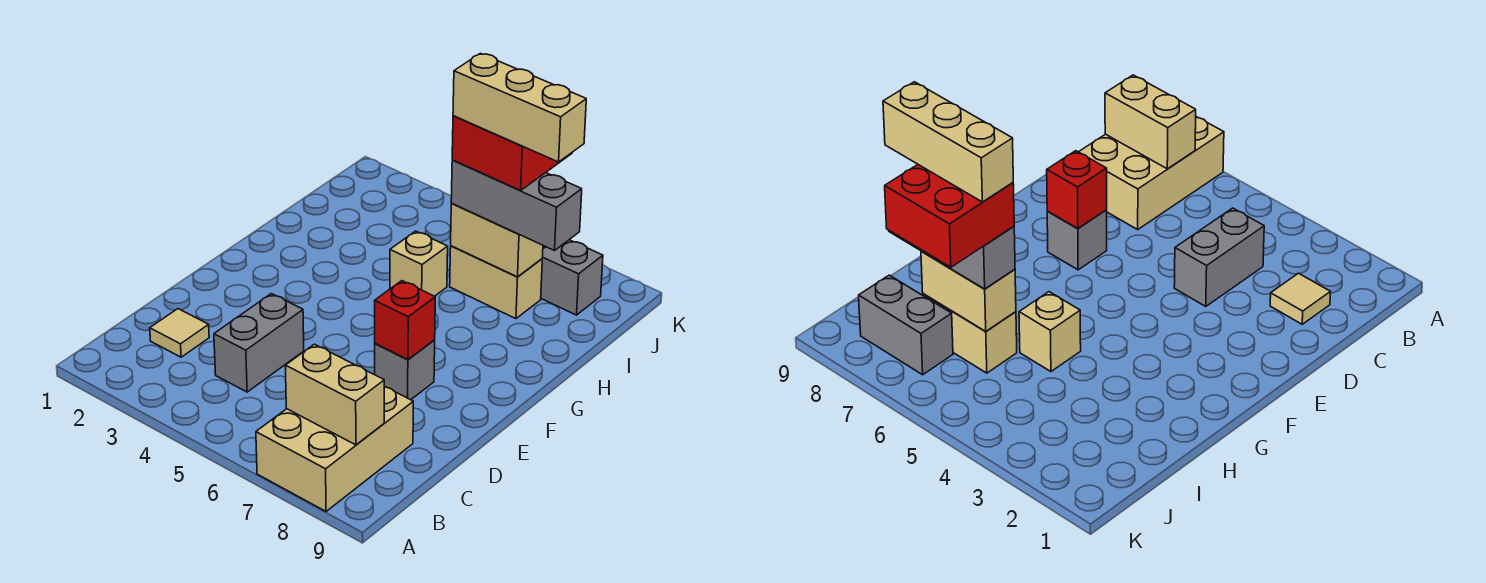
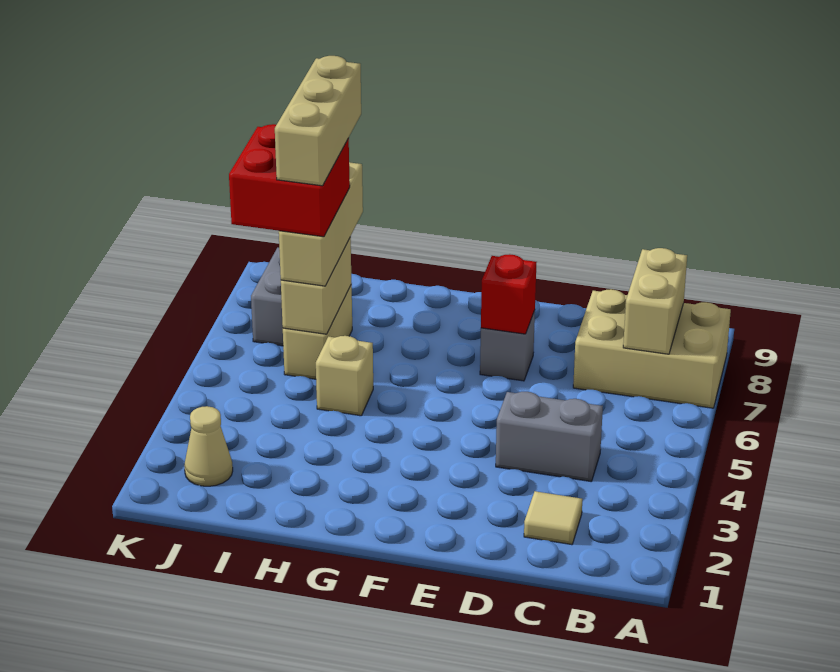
grey 1x3 brick [451,160,582,251] -> tan 1x3 brick [279,162,363,286]
none -> tan 1x1 cone [184,406,233,486]

